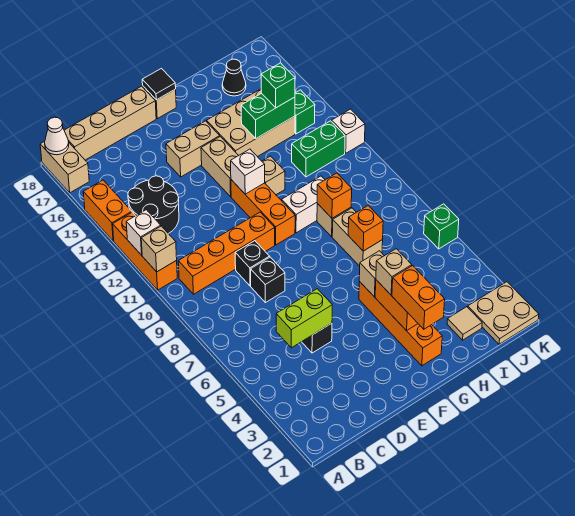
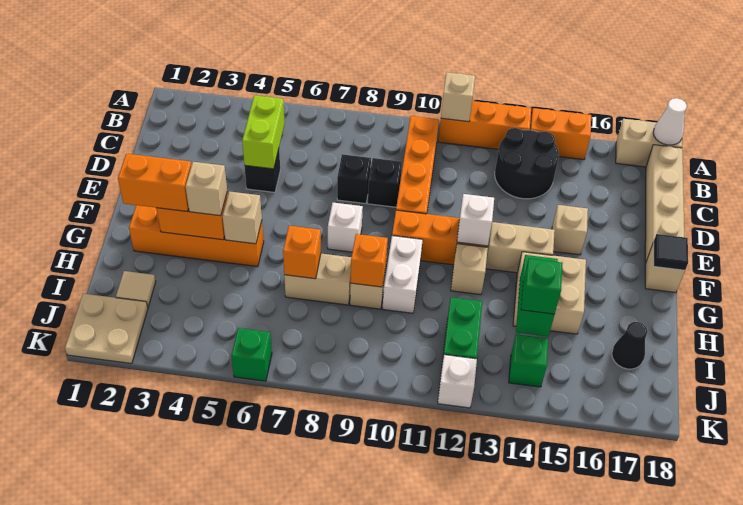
white 1x1 brick [126,210,161,255] -> white 1x1 brick moved to [328,203,363,252]
tan 1x2 brick [166,121,220,177] -> tan 1x1 brick [552,205,588,255]
tan 2x3 brick [207,89,295,157] -> tan 2x2 brick [513,252,586,334]

